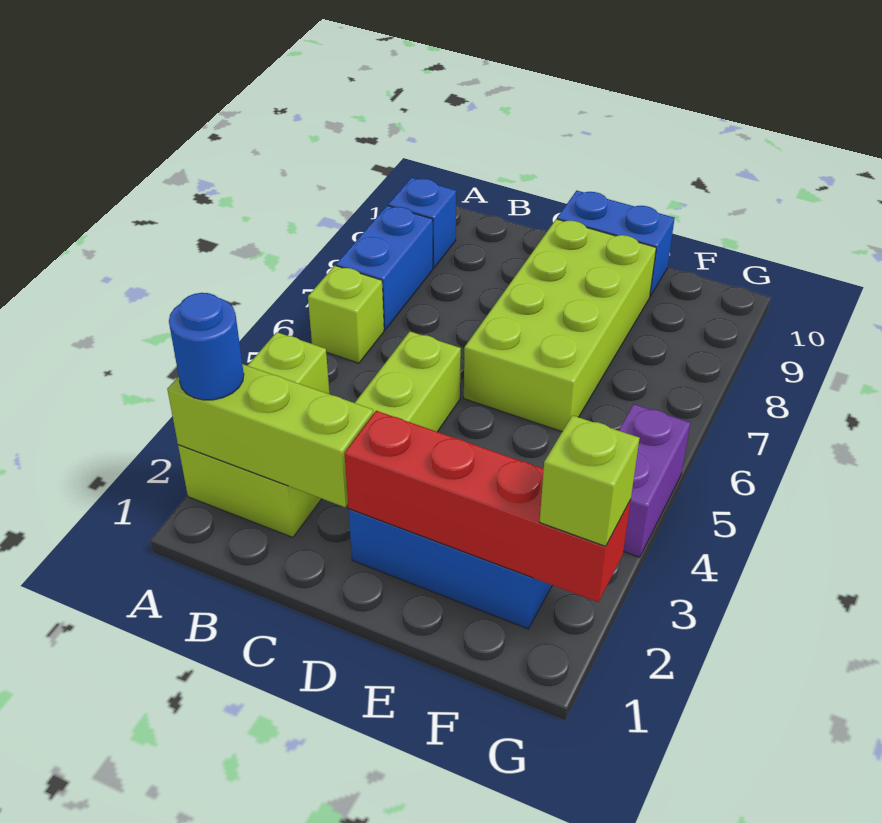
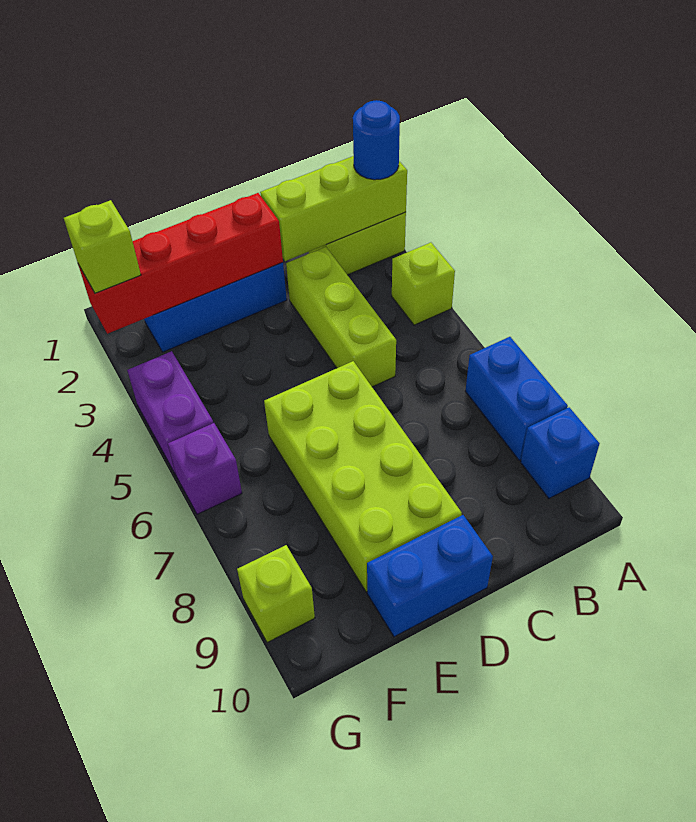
lime 1x1 brick [308,266,384,363] -> lime 1x1 brick moved to [237,545,315,643]
none -> purple 1x1 brick [168,423,242,514]

